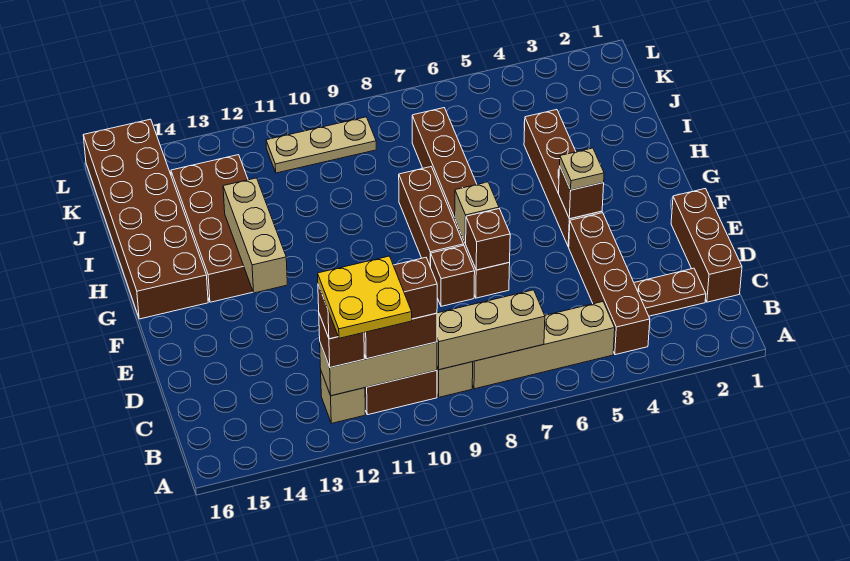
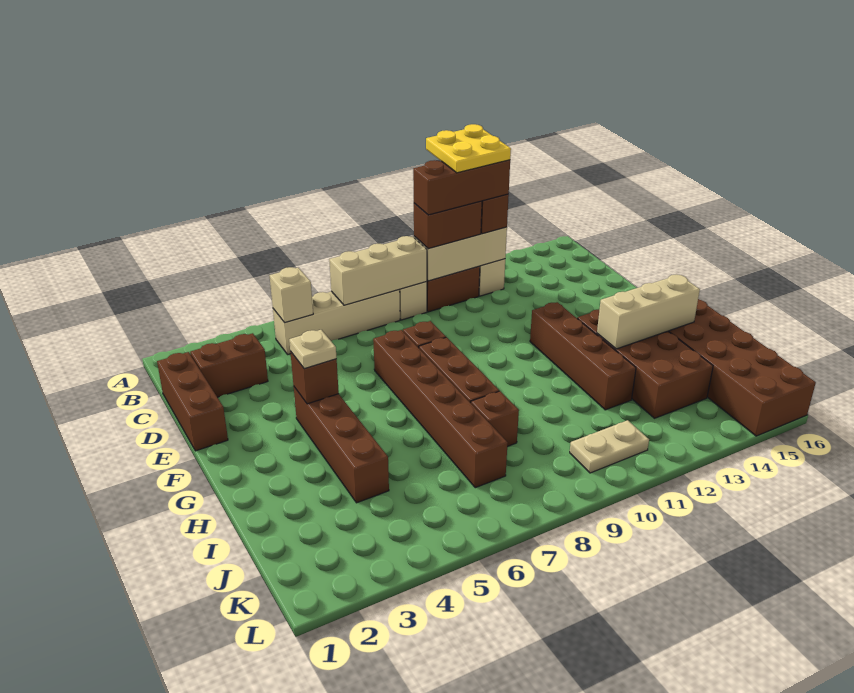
brown 1x4 brick [569,213,650,355] -> brown 1x4 brick moved to [530,302,636,410]
brown 1x2 plate [634,268,706,316] -> brown 1x2 brick [190,333,268,397]
brown 1x1 brick [466,209,510,270] -> brown 1x1 brick moved to [471,391,519,447]
tan 1x1 brick [455,182,499,243] -> tan 1x1 brick moved to [270,267,313,323]
tan 1x3 brick [223,178,287,293] -> tan 1x3 brick turned to [597,274,700,349]
tan 1x3 plate [266,117,376,173] -> tan 1x2 plate [570,420,649,473]

